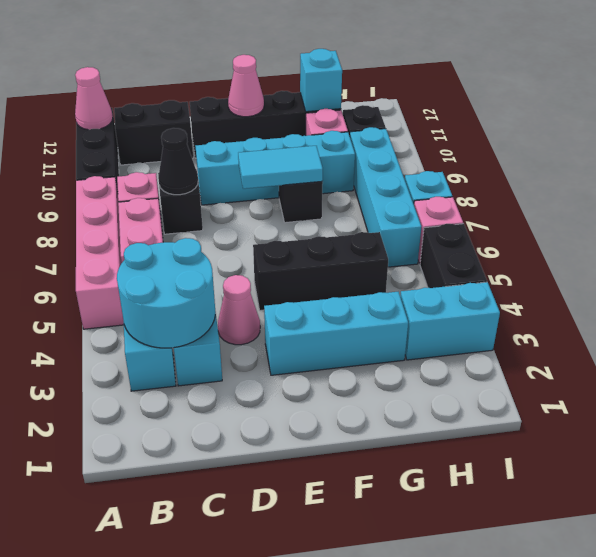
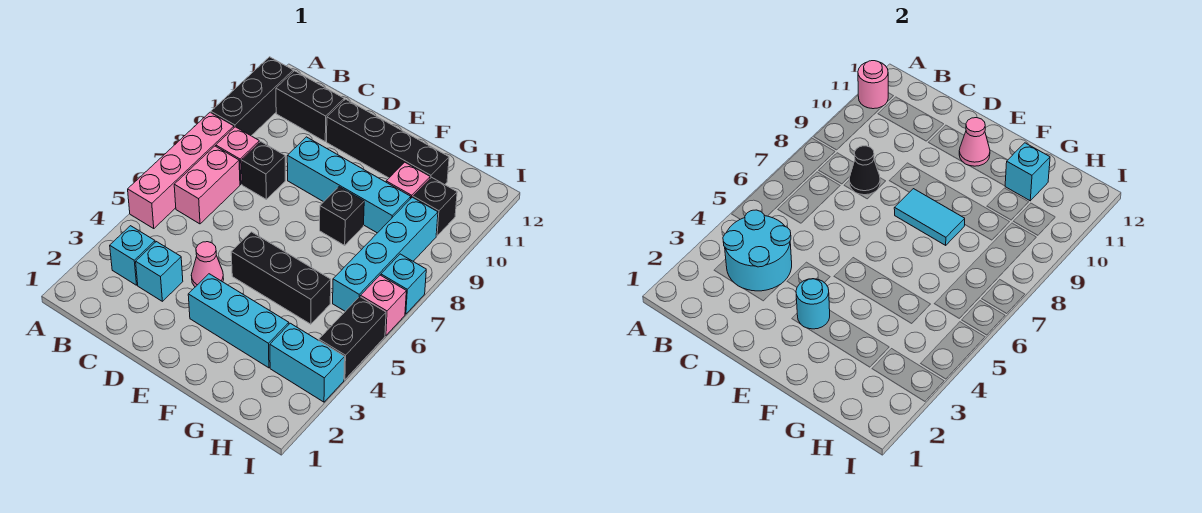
pink 1x1 cone [75,67,113,130] -> pink 1x1 round brick [858,61,888,109]
none -> cyan 1x1 round brick [796,279,830,329]

